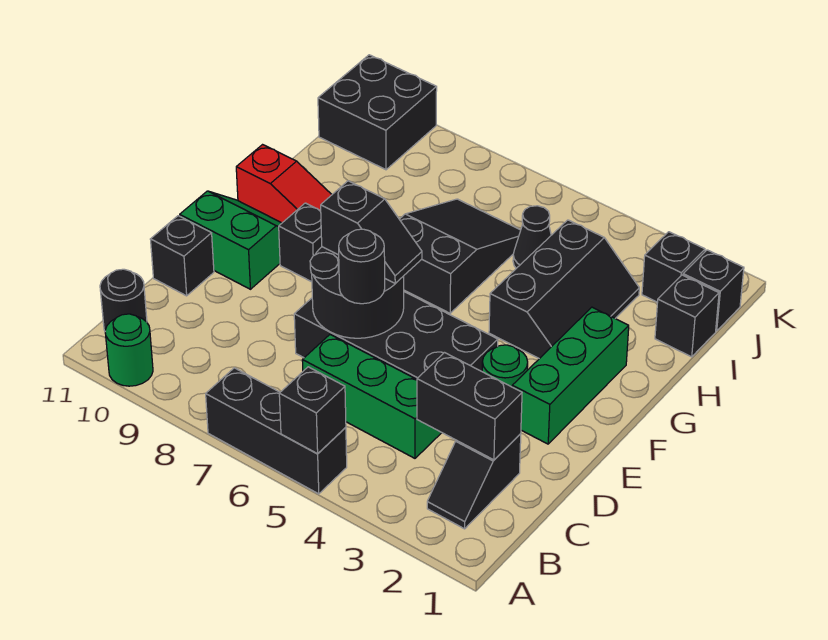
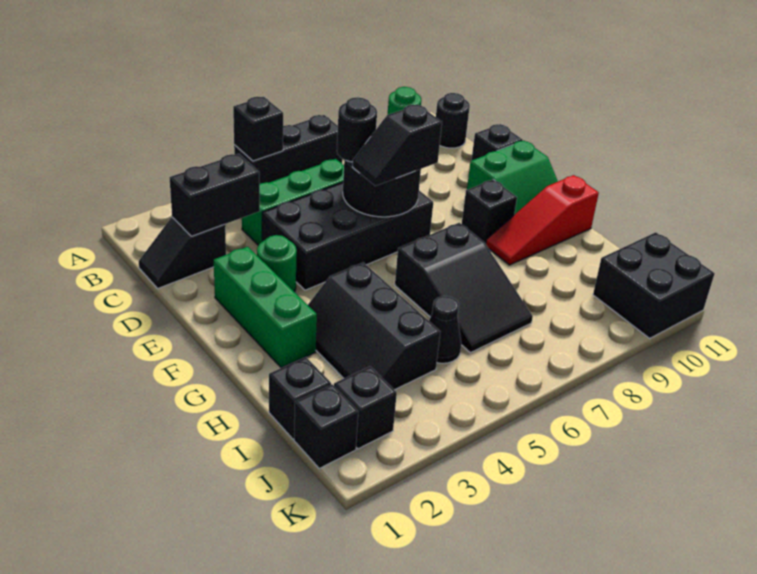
black 1x2 slope [427,434,521,529] -> black 1x2 slope turned to [139,217,226,288]

